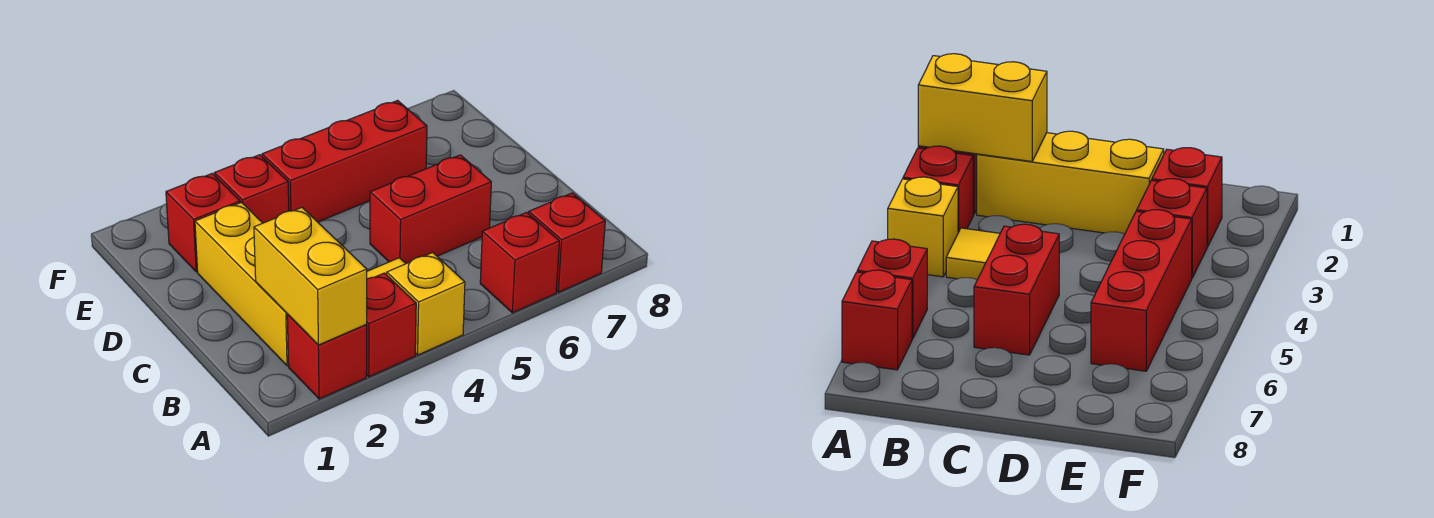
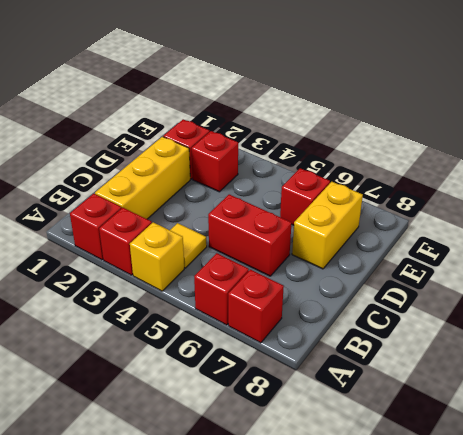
yellow 1x2 brick [254,208,367,345] -> yellow 1x2 brick moved to [292,182,363,269]
red 1x3 brick [262,101,427,222] -> red 1x1 brick [280,168,330,225]

